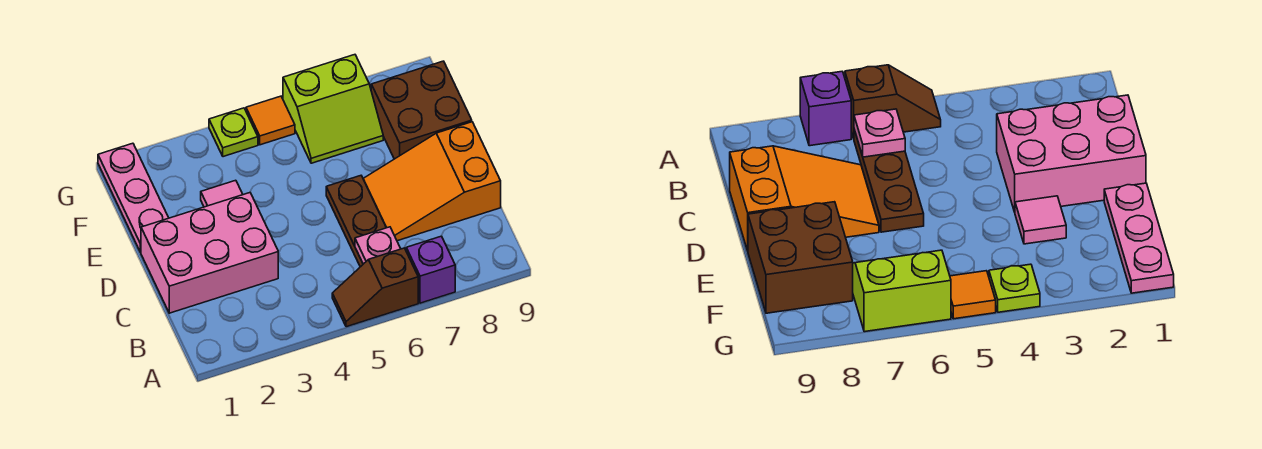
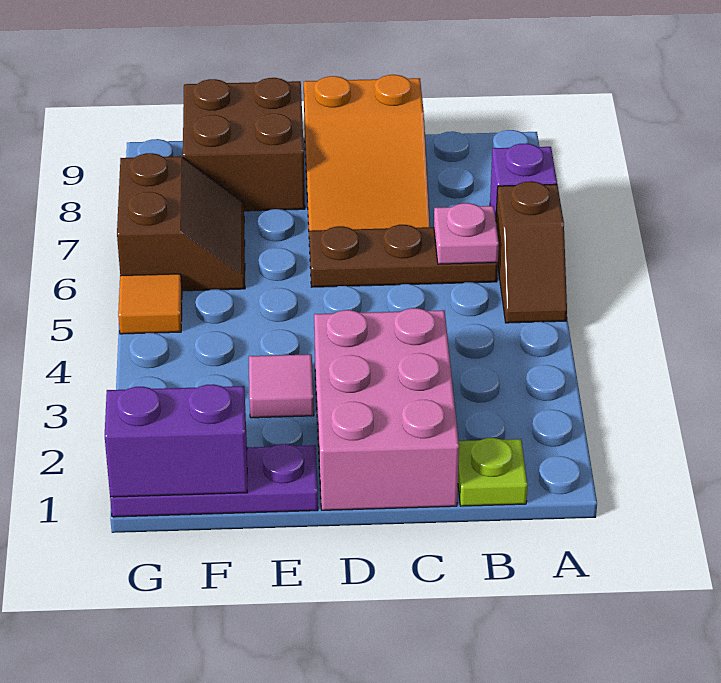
pink 1x3 plate [98,143,168,252] -> purple 1x3 plate [110,444,318,517]
none -> purple 1x2 brick [105,384,248,497]
lime 2x2 slope [283,55,383,163] -> brown 2x2 slope [117,153,245,291]
lime 1x1 plate [209,108,258,157] -> lime 1x1 plate moved to [458,438,527,506]

